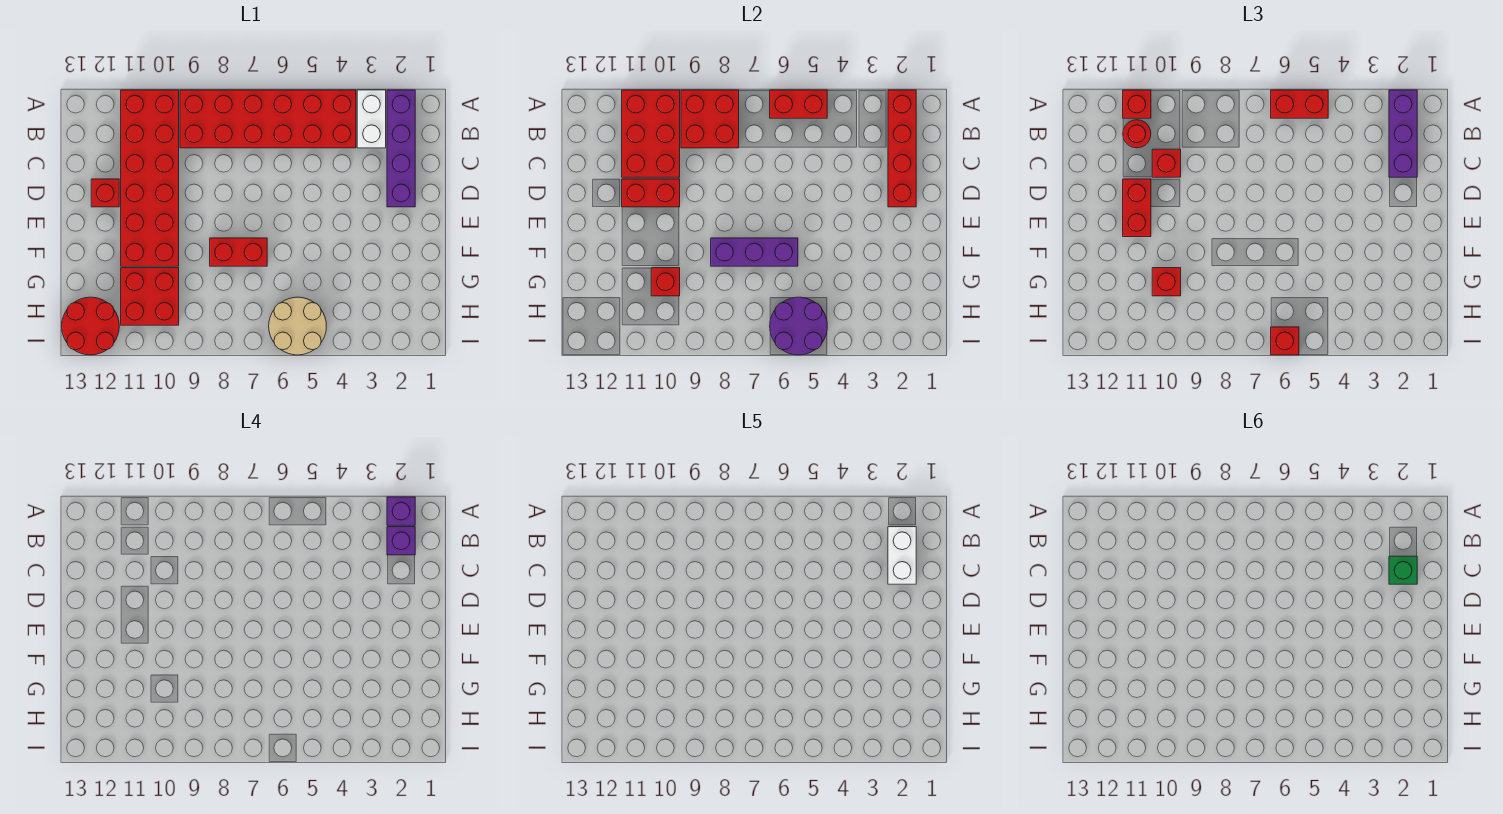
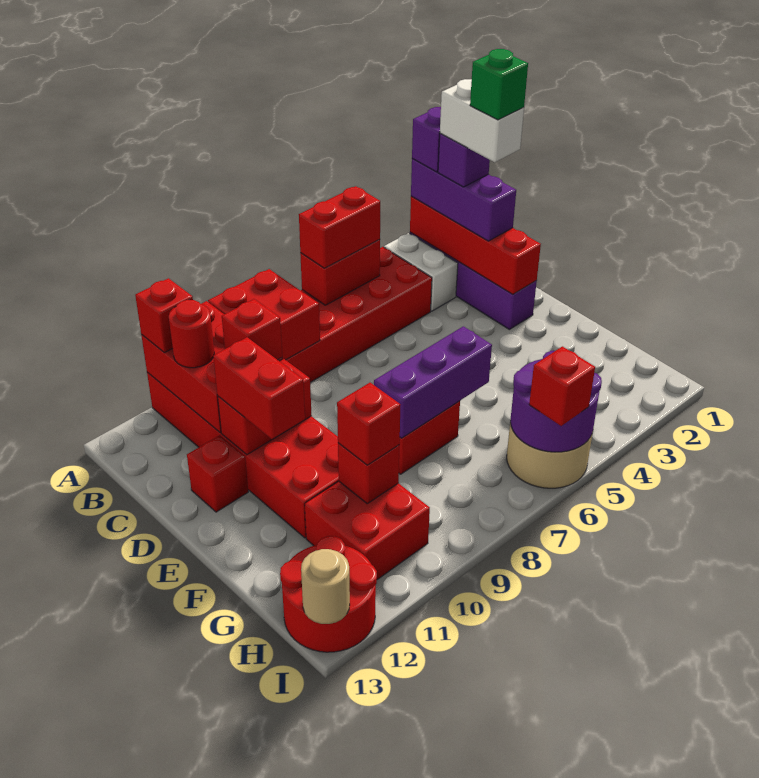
none -> tan 1x1 round brick [301,549,350,624]

